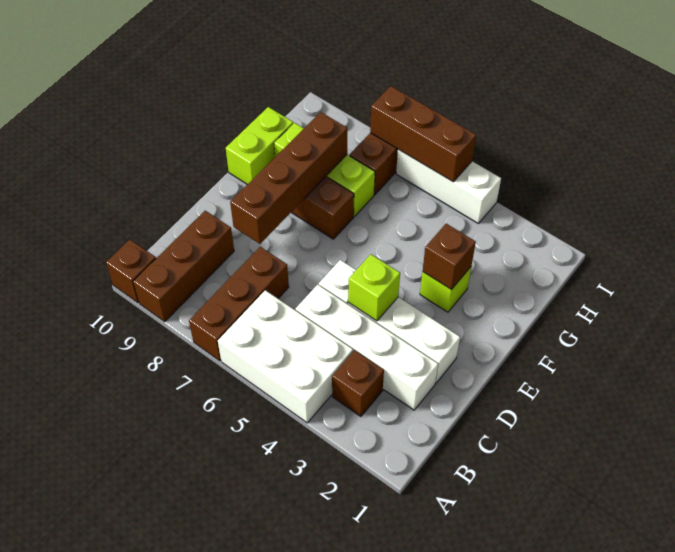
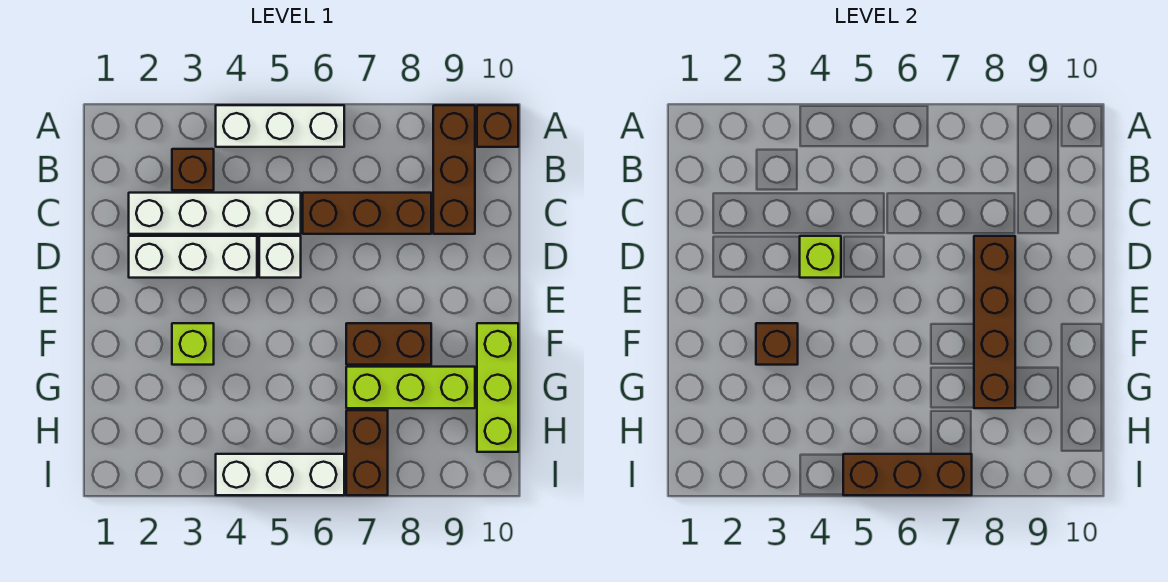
white 2x3 brick [218,290,353,423] -> white 1x3 brick [216,105,344,147]
brown 1x3 brick [189,247,289,361] -> brown 1x3 brick turned to [303,193,431,234]
lime 1x2 brick [226,107,293,185] -> lime 1x3 brick [477,323,518,452]

